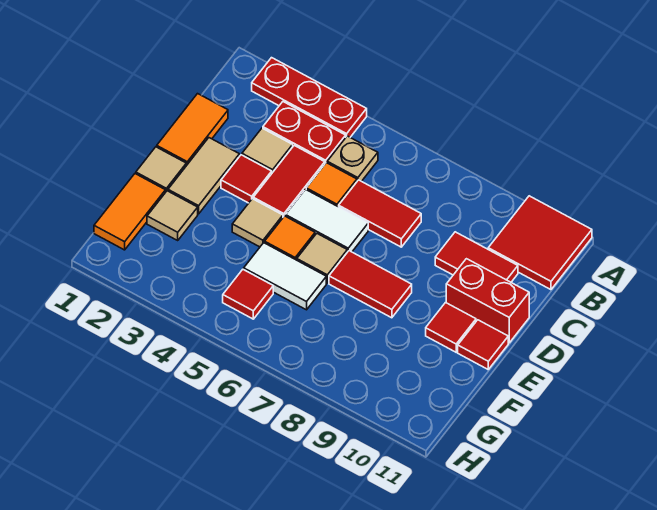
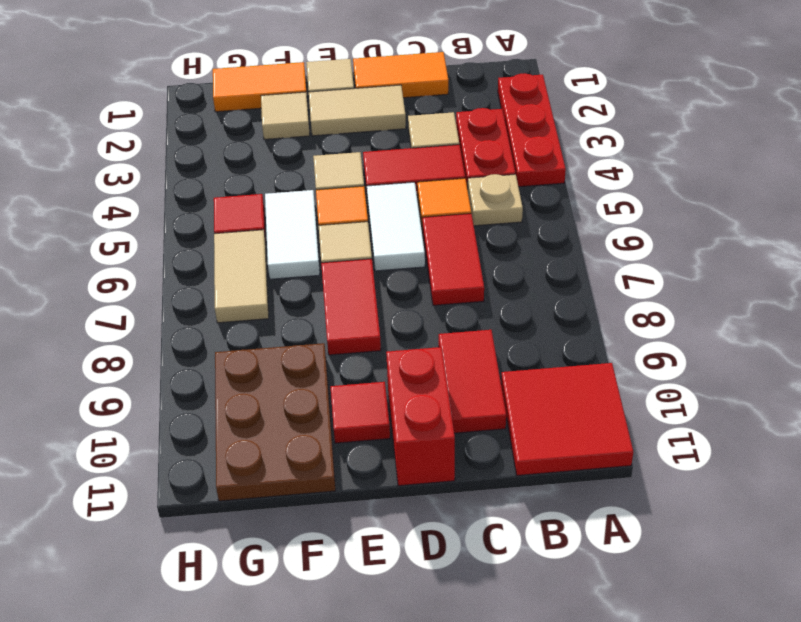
red 1x1 tile [221,155,272,203] -> none
red 1x1 tile [458,320,508,369] -> none
none -> brown 2x3 plate [215,343,336,501]
none -> tan 1x2 tile [214,230,269,323]

